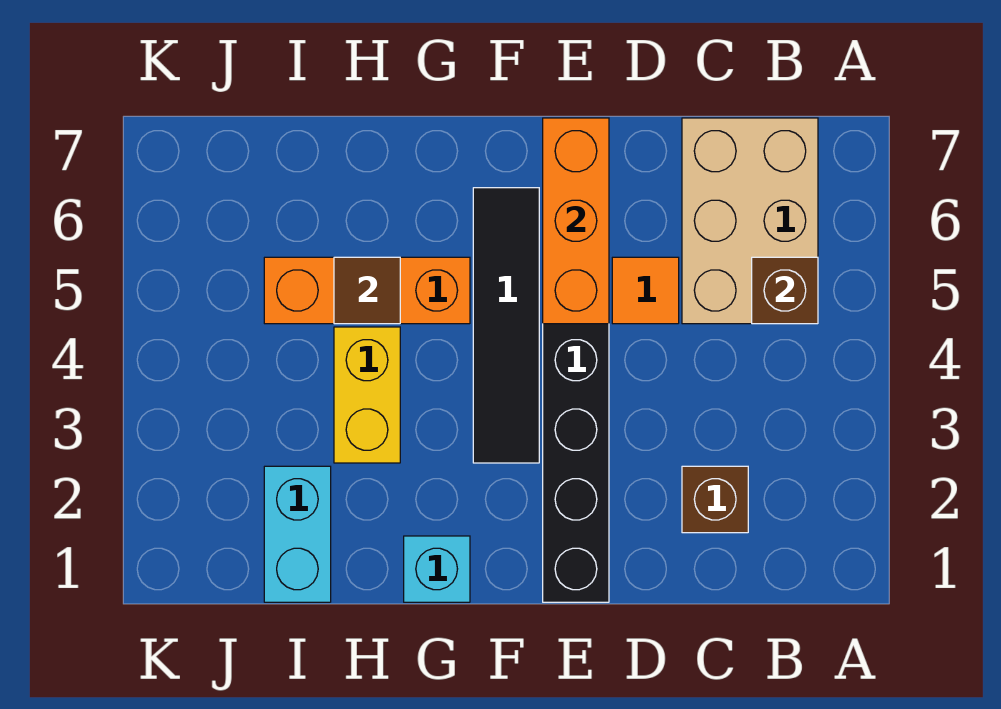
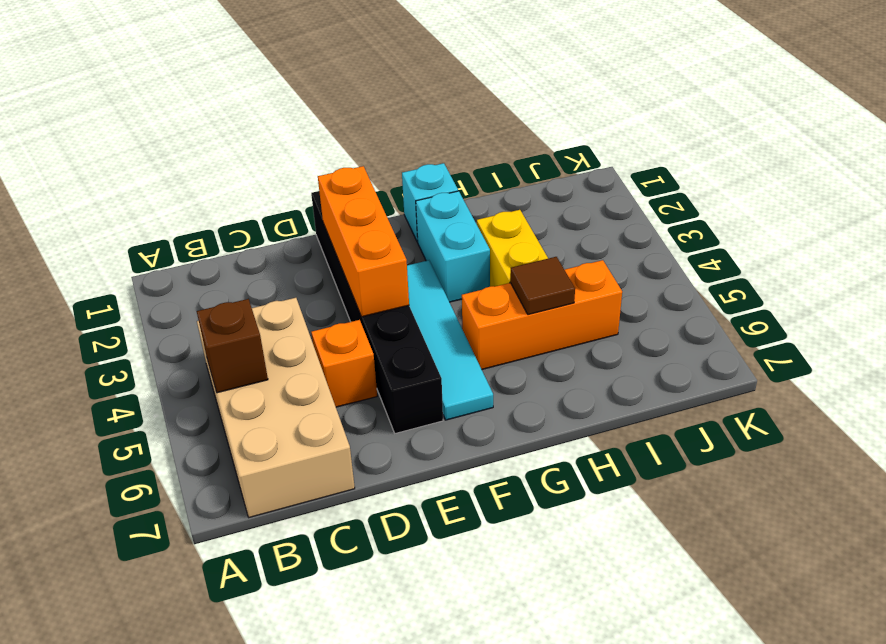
tan 2x3 brick [682,118,818,324] -> tan 2x4 brick [197,298,355,517]
brown 1x1 brick [682,466,748,533] -> none
orange 1x1 tile [612,257,679,324] -> orange 1x1 brick [311,320,377,407]
orange 1x3 brick [543,118,609,324] -> orange 1x3 brick moved to [318,166,409,317]
black 1x4 tile [473,188,539,463] -> cyan 1x4 tile [407,260,493,420]
cyan 1x2 brick [264,466,331,602] -> cyan 1x2 brick moved to [416,191,490,302]

